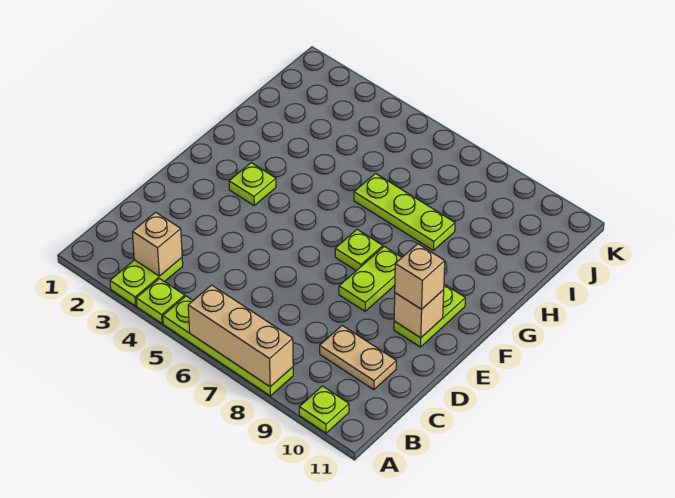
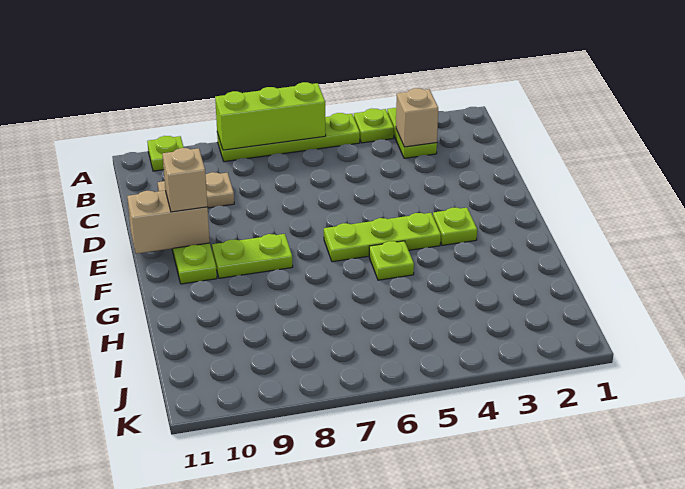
tan 1x3 brick [188,285,293,387] -> lime 1x3 brick [215,82,326,150]
lime 1x2 plate [339,247,402,311] -> lime 1x2 plate turned to [212,234,293,278]
tan 1x1 brick [394,290,444,338] -> tan 1x2 brick [127,191,210,254]
lime 1x1 plate [335,230,383,271] -> lime 1x1 plate moved to [369,241,414,280]
lime 1x3 plate [354,174,455,251] -> lime 1x3 plate moved to [324,213,441,262]

